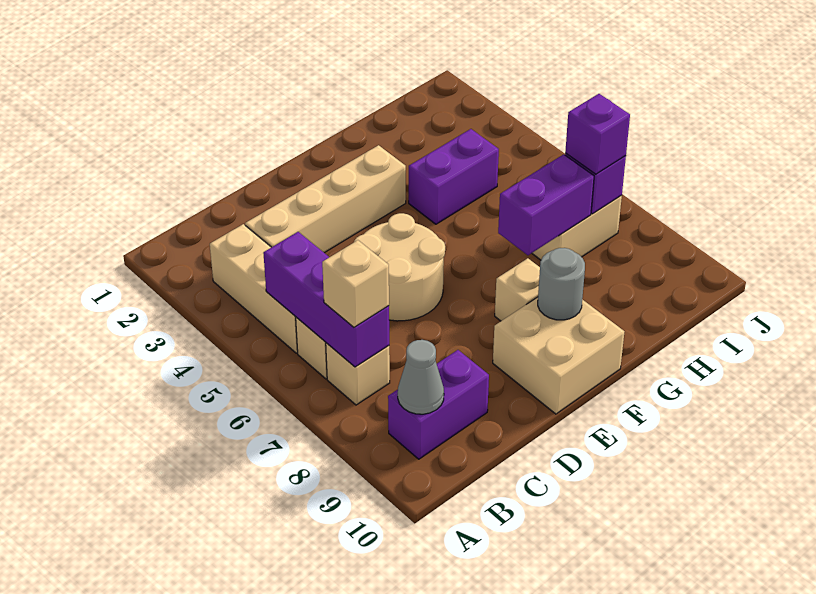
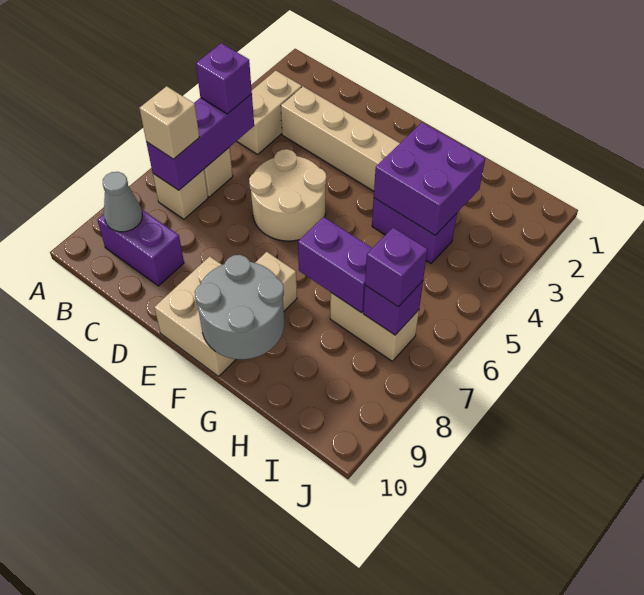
tan 1x3 brick [210,224,298,353] -> tan 1x2 brick [237,71,302,154]
none -> purple 1x1 brick [196,43,252,114]
grey 1x1 round brick [538,248,585,320] -> grey 2x2 round brick [195,255,284,359]
none -> purple 2x2 brick [374,122,485,235]

